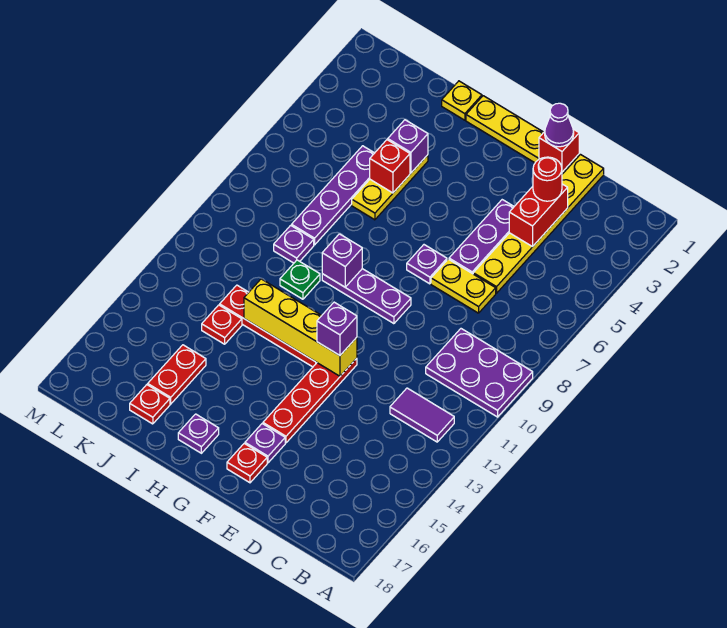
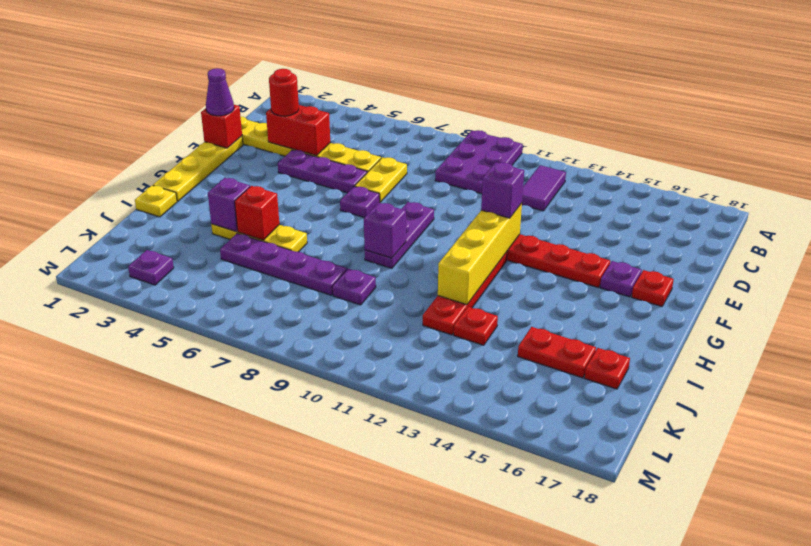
purple 1x1 plate [178,414,219,453] -> purple 1x1 plate moved to [128,250,174,285]
green 1x1 plate [280,260,320,299] -> none

